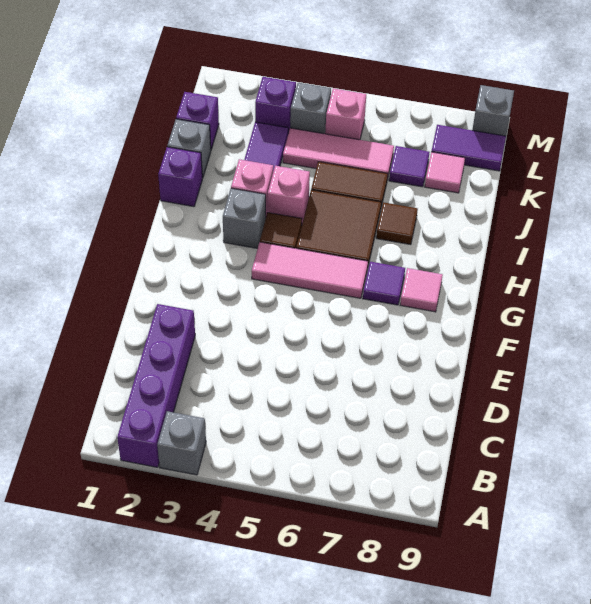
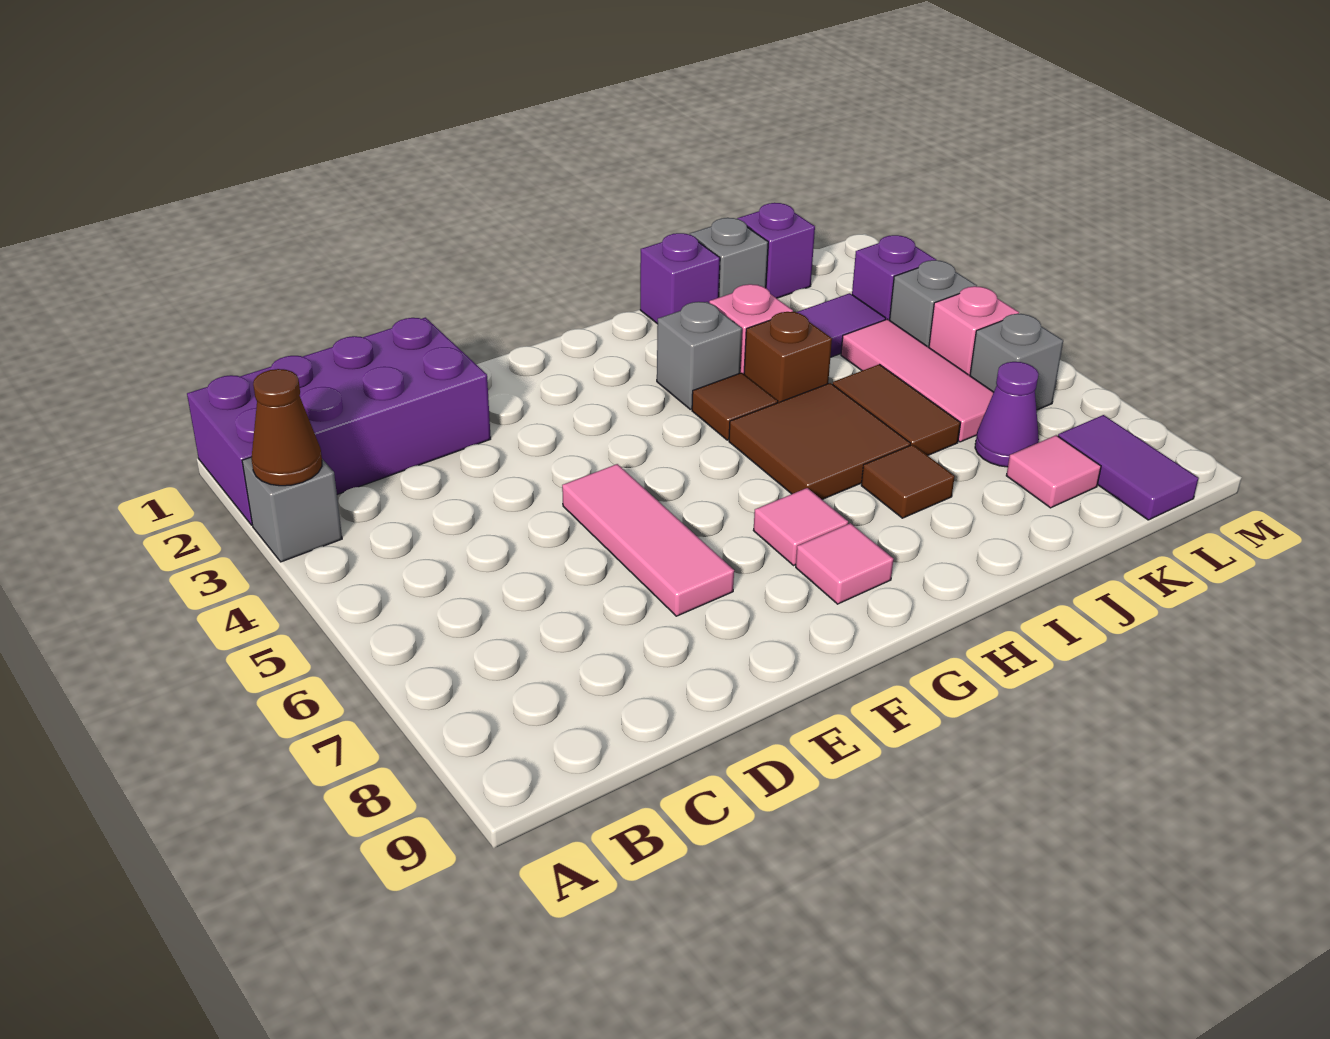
purple 1x4 brick [117,304,195,467] -> purple 2x4 brick [187,317,491,525]
none -> brown 1x1 cone [251,369,322,486]
pink 1x3 tile [252,242,368,298] -> pink 1x3 tile moved to [562,464,734,616]
purple 1x1 tile [363,262,405,305] -> pink 1x1 tile [753,488,848,566]
pink 1x1 brick [268,166,310,223] -> brown 1x1 brick [744,312,832,403]
purple 1x1 tile [389,146,429,187] -> purple 1x1 cone [975,362,1039,467]
grey 1x1 brick [472,85,514,136] -> grey 1x1 brick moved to [970,314,1063,410]

